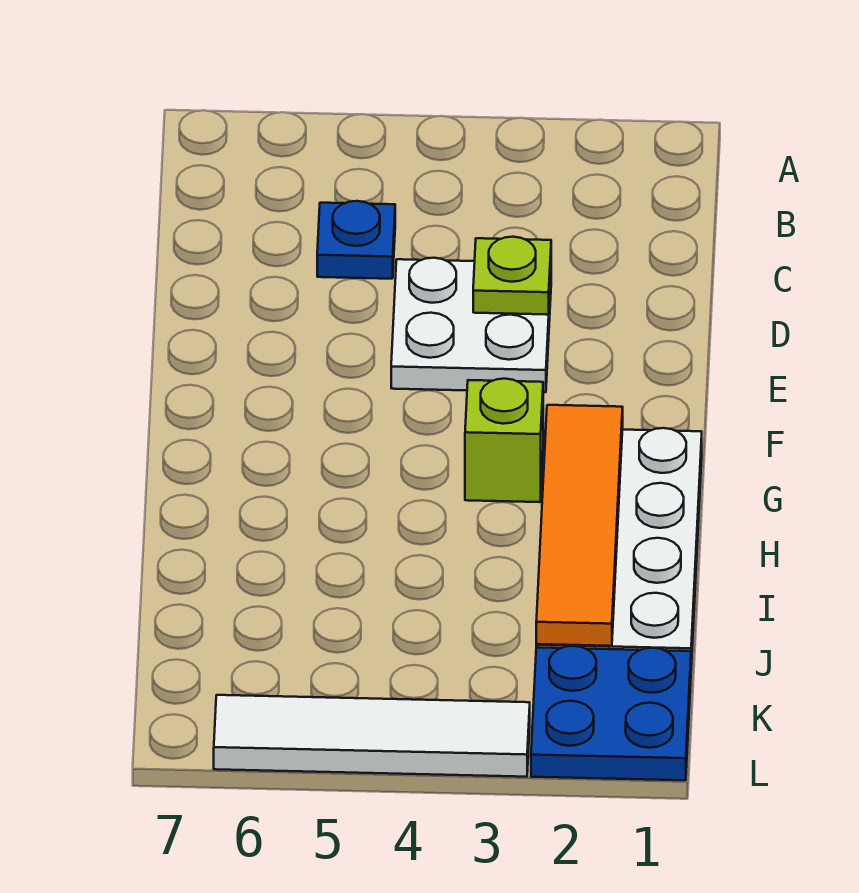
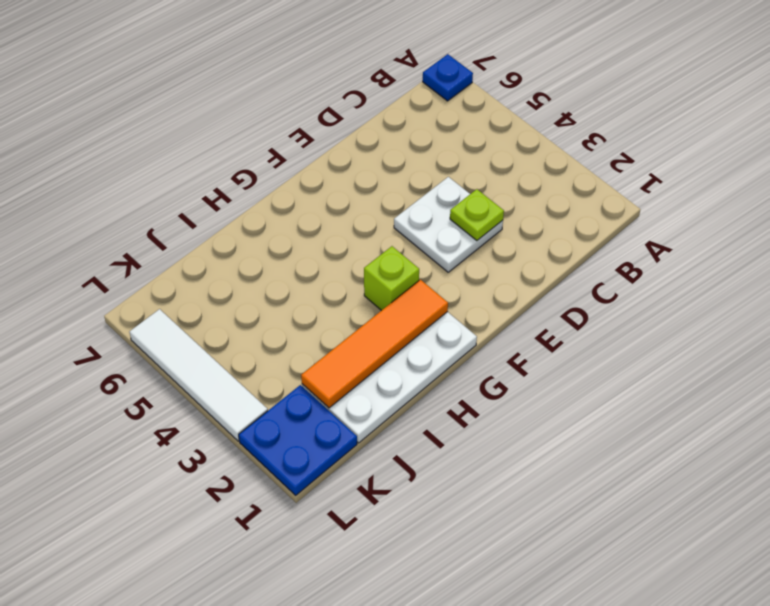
blue 1x1 plate [317,201,395,279] -> blue 1x1 plate moved to [423,54,473,101]

